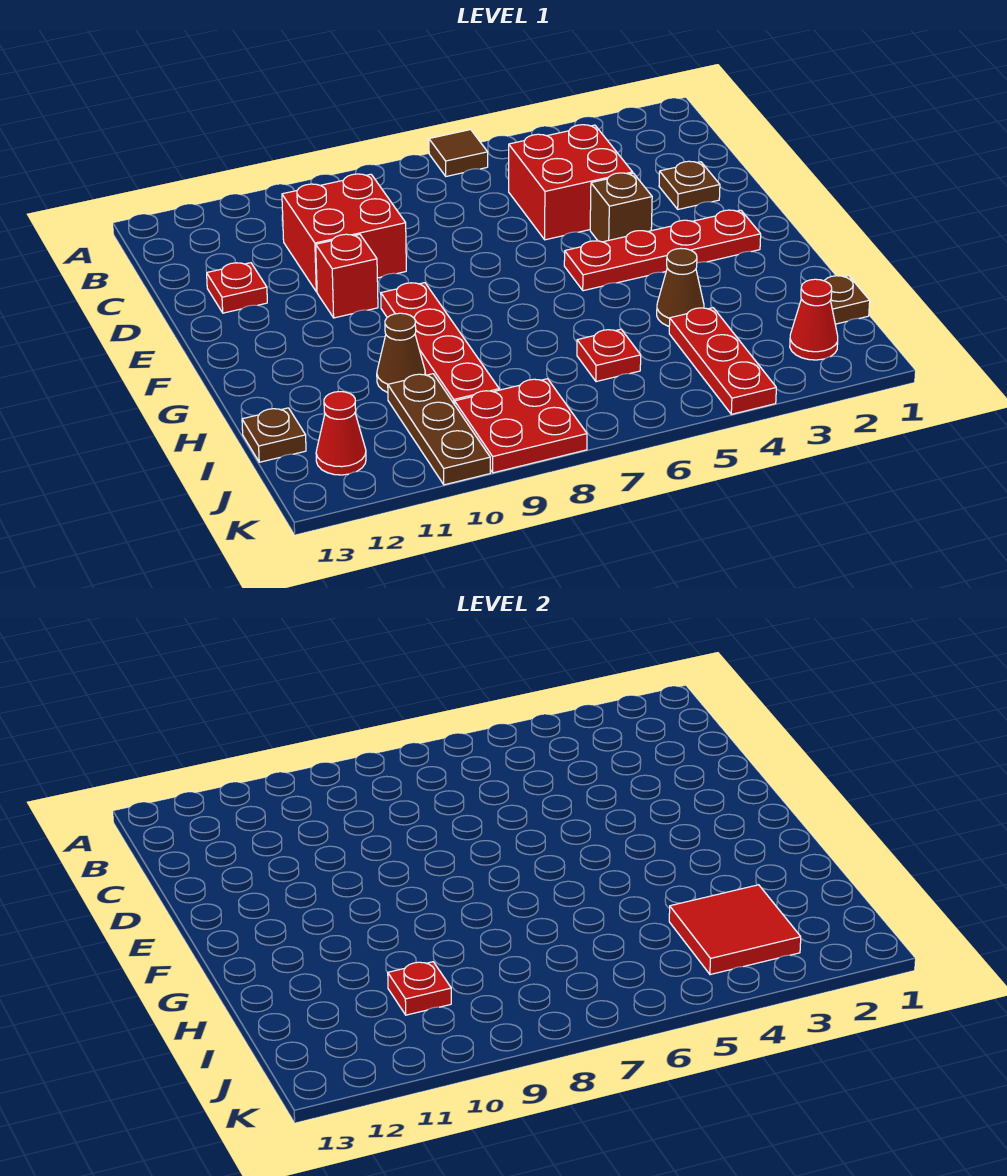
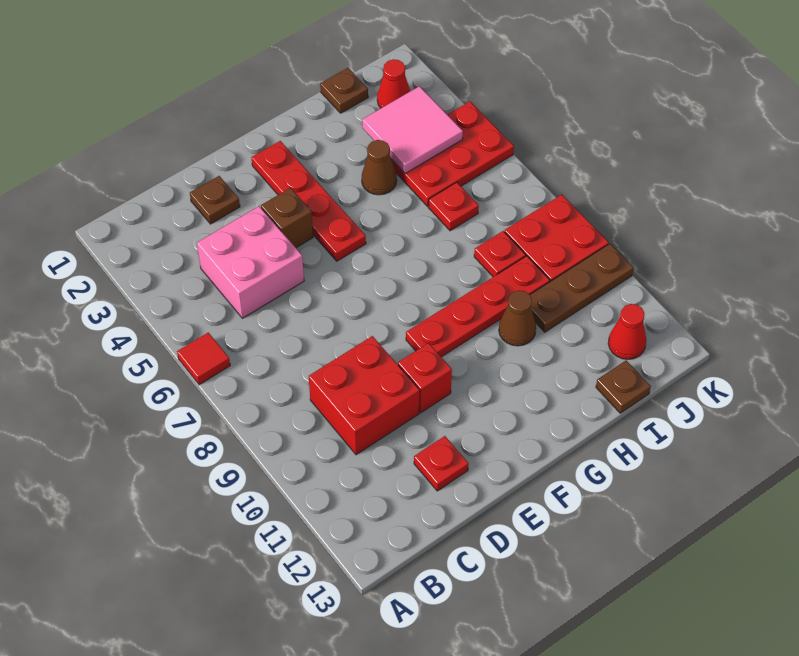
brown 1x1 tile [429,130,488,176] -> red 1x1 tile [177,333,230,385]
red 2x2 brick [509,125,633,240] -> pink 2x2 brick [197,206,304,318]
red 2x2 tile [669,885,801,975] -> pink 2x2 tile [362,86,463,173]
red 1x3 plate [669,308,776,414] -> red 2x3 plate [391,101,514,206]
red 1x1 plate [388,962,451,1015] -> red 1x1 plate moved to [474,231,526,277]

